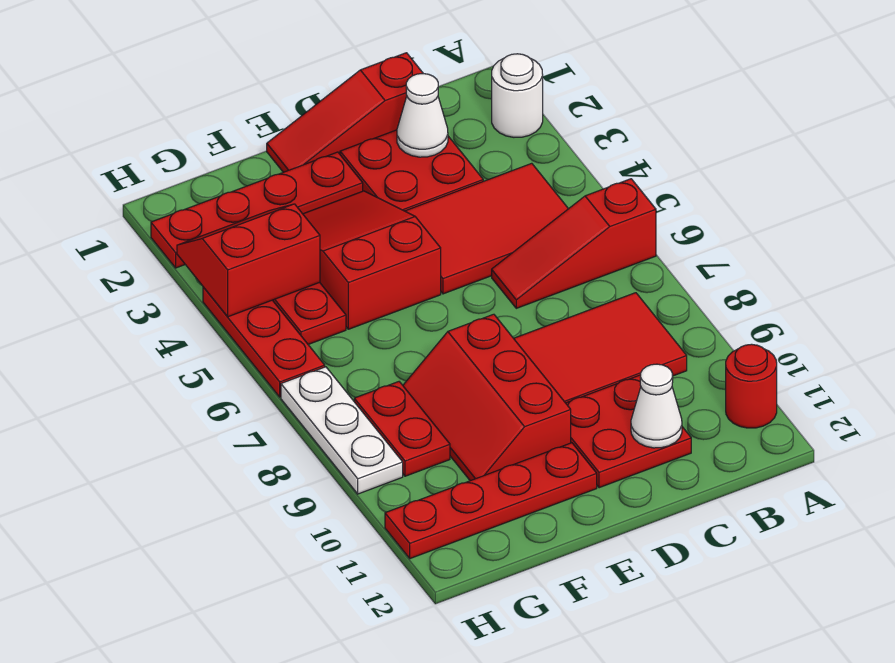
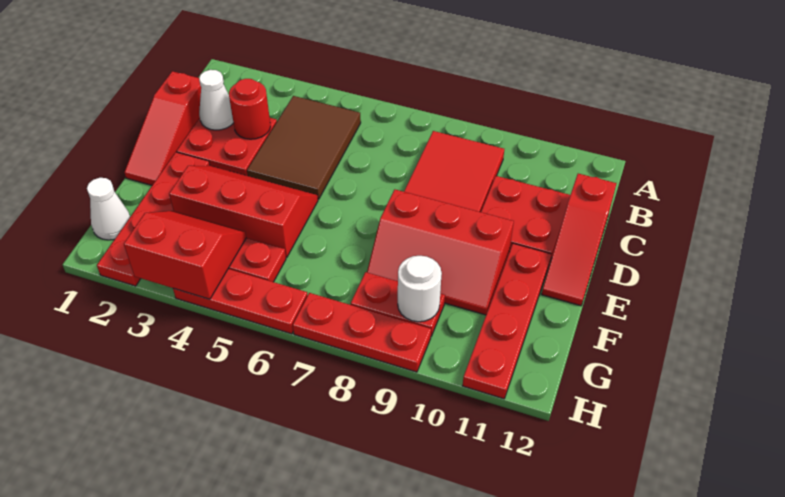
white 1x1 round brick [492,54,543,137] -> white 1x1 round brick moved to [398,256,442,322]
red 1x3 slope [492,179,656,308] -> red 1x3 slope moved to [542,174,616,306]
red 1x1 round brick [726,344,777,428] -> red 1x1 round brick moved to [229,79,271,139]
red 2x3 tile [405,163,568,294] -> brown 2x3 tile [247,96,361,199]
white 1x1 cone [631,364,682,448] -> white 1x1 cone moved to [87,178,130,240]
red 2x3 slope [303,191,441,329] -> red 2x3 slope turned to [169,166,318,257]
red 2x2 slope [177,204,320,317] -> red 2x2 slope turned to [124,211,246,299]
white 1x3 plate [281,367,403,494] -> red 1x3 plate [293,293,431,372]

